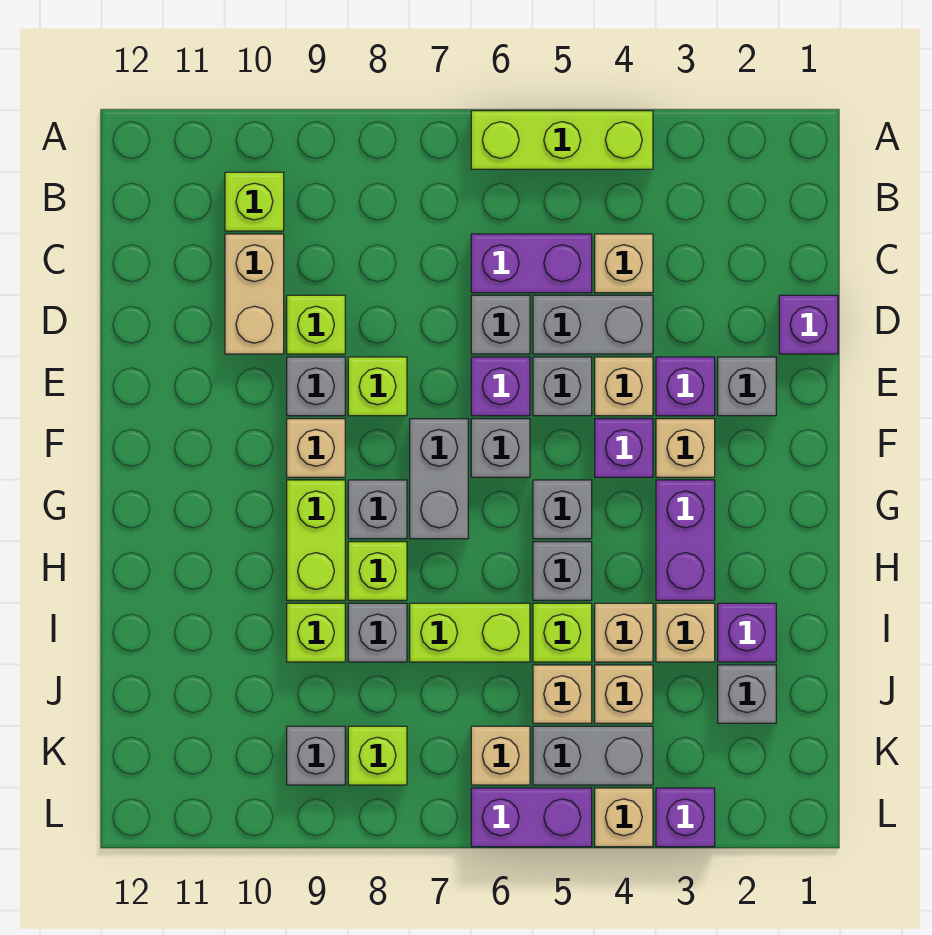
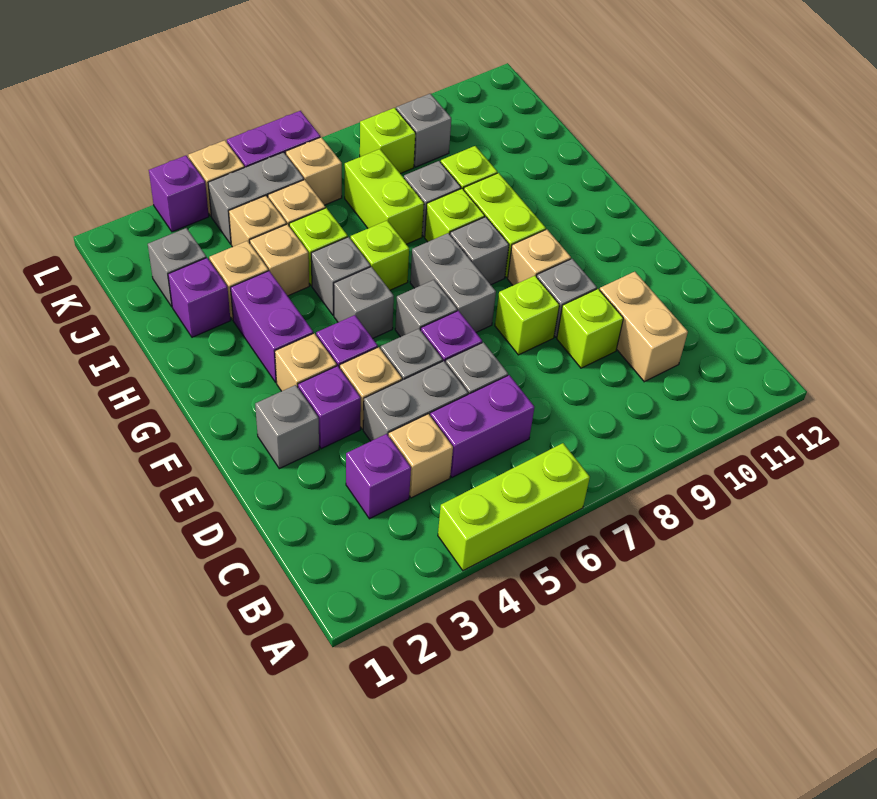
lime 1x1 brick [225,172,284,231] -> lime 1x1 brick moved to [351,221,409,290]
purple 1x1 brick [779,295,838,354] -> purple 1x1 brick moved to [346,434,411,519]
lime 1x2 brick [410,603,530,662] -> lime 1x2 brick turned to [345,149,424,244]

